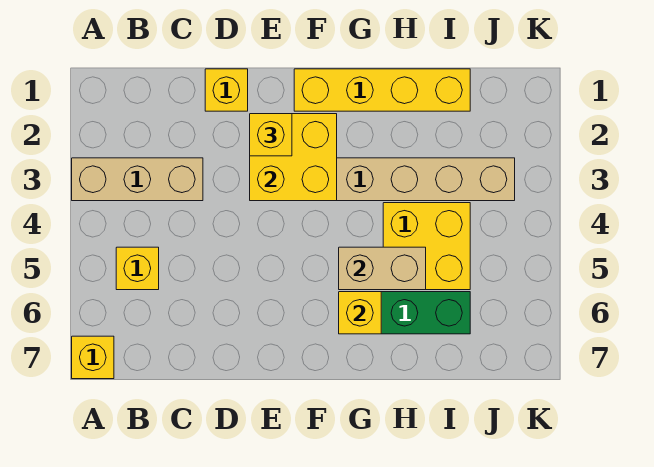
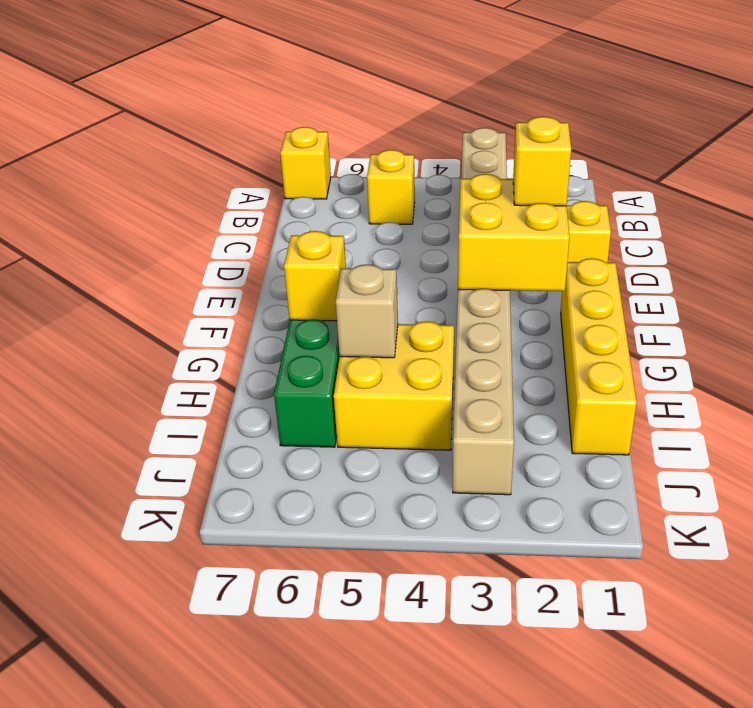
tan 1x2 brick [339,247,426,290] -> tan 1x1 brick [336,264,398,358]

